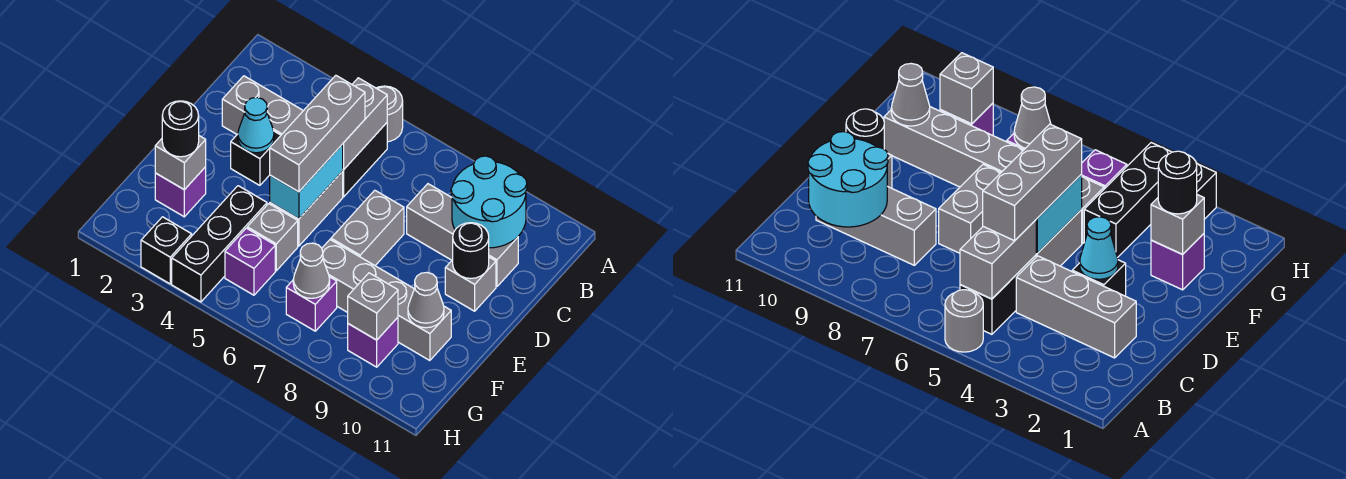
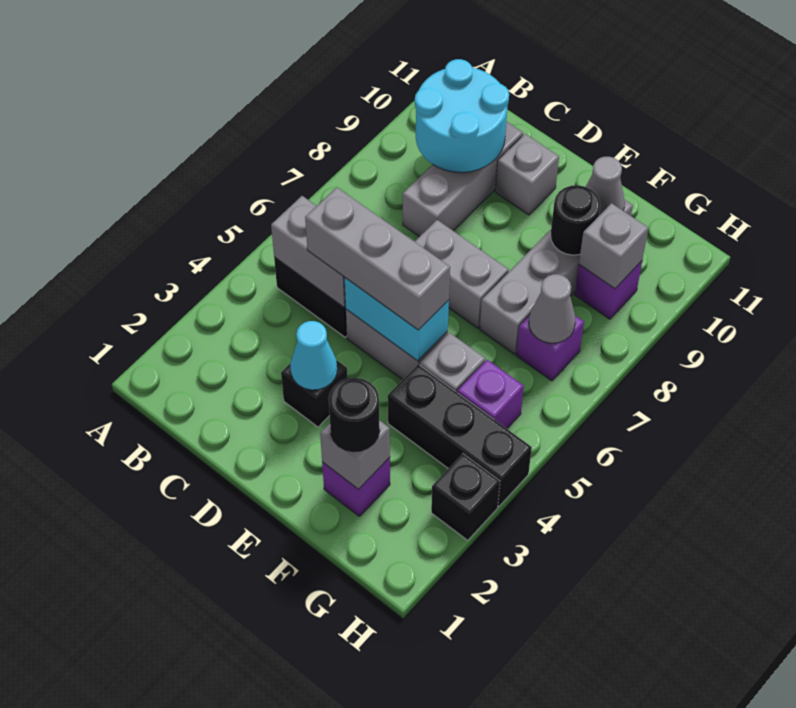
grey 1x1 round brick [377,86,403,142] -> none
grey 1x3 brick [222,76,303,135] -> none
black 1x1 round brick [453,223,489,279] -> black 1x1 round brick moved to [551,185,600,255]

